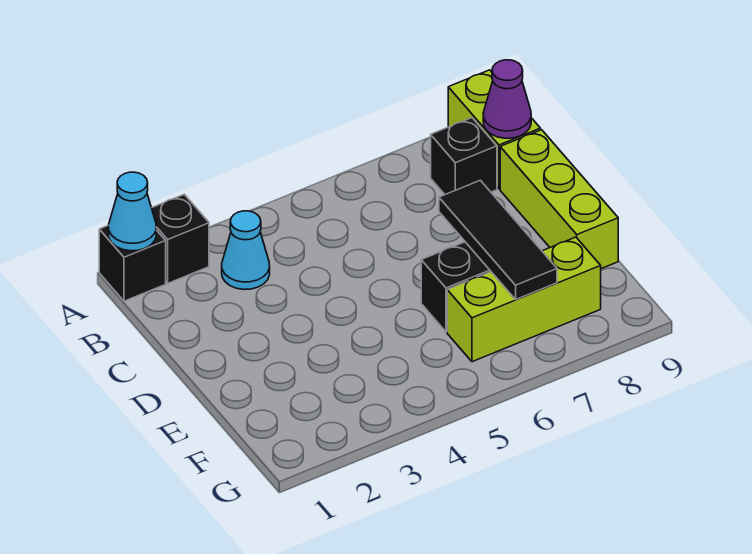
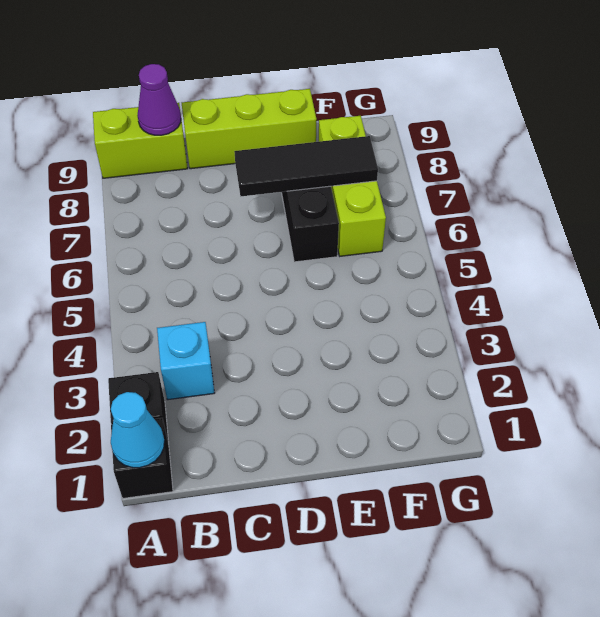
cyan 1x1 cone [222,211,270,290] -> cyan 1x1 brick [157,322,214,400]
black 1x1 brick [431,118,497,194] -> none

